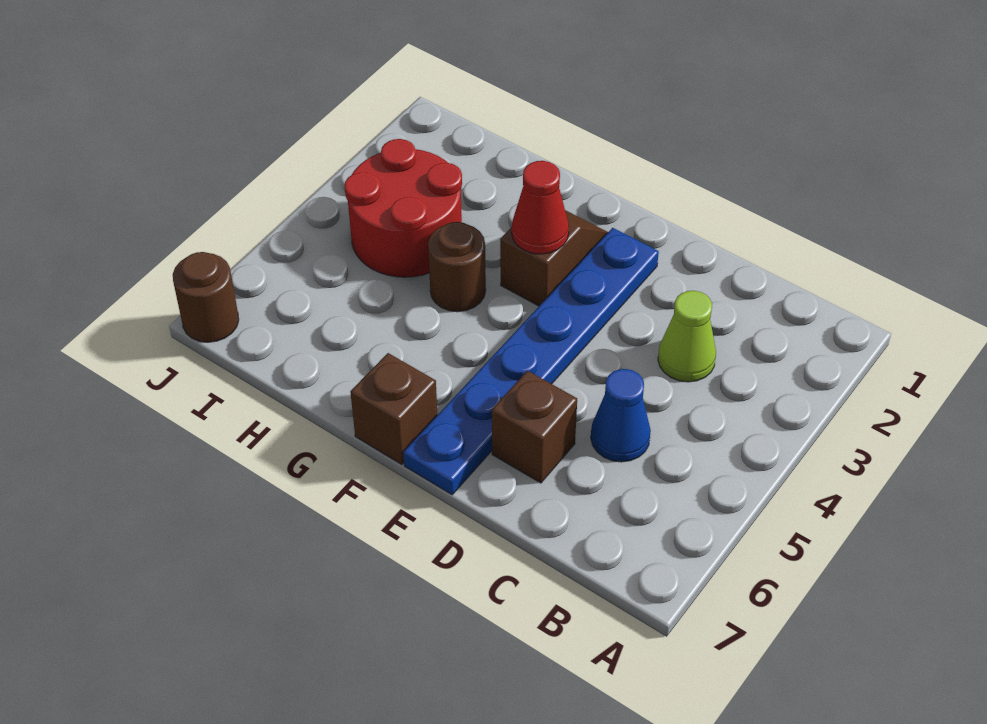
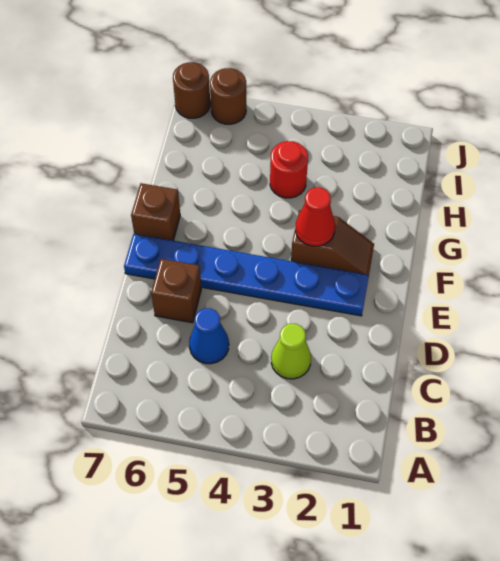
brown 1x1 round brick [428,222,486,312] -> brown 1x1 round brick moved to [210,68,246,124]
red 2x2 round brick [344,139,462,277] -> red 1x1 round brick [270,141,308,198]

